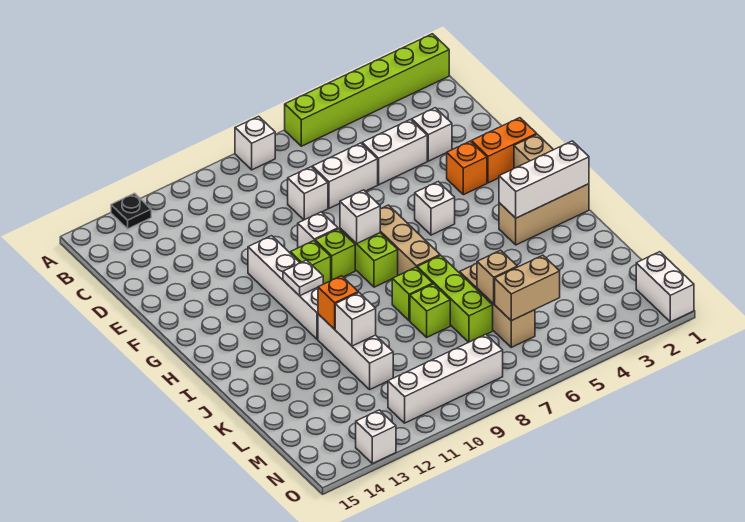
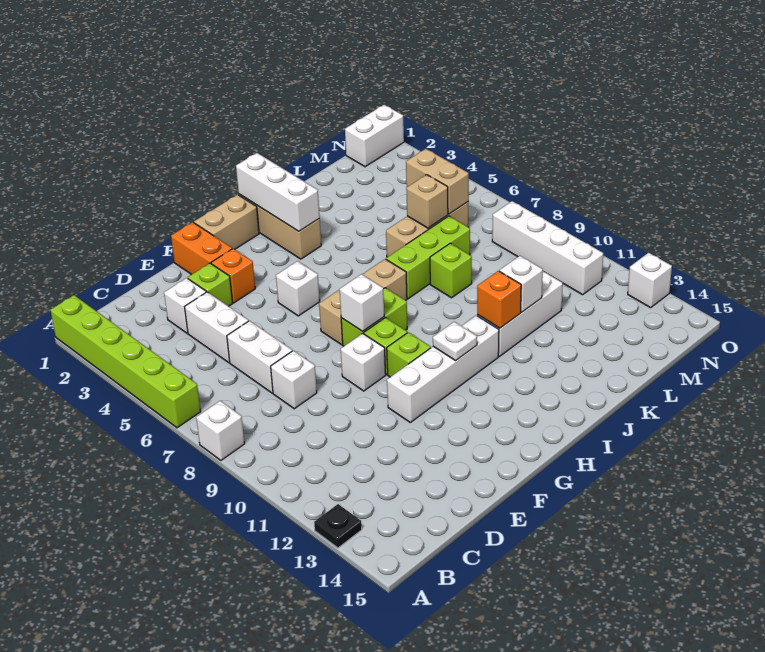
lime 1x1 brick [392,267,433,321] -> lime 1x1 brick moved to [188,263,233,306]

